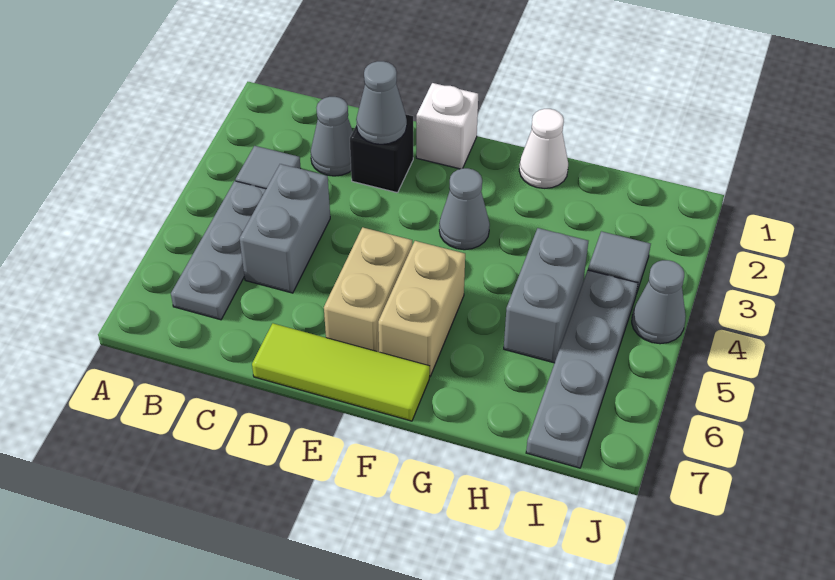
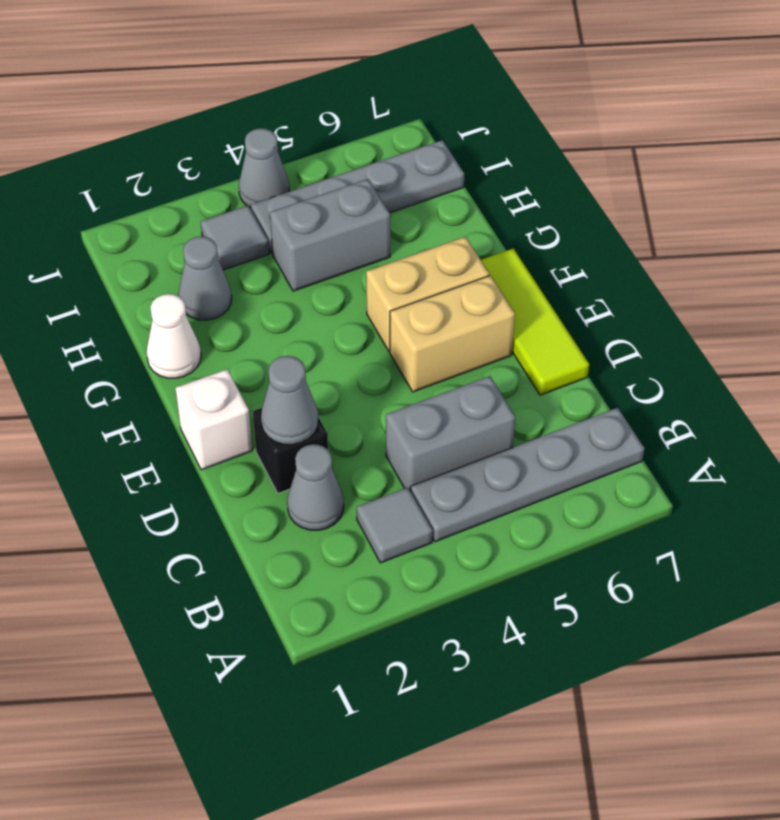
grey 1x3 plate [171,181,266,320] -> grey 1x4 plate [411,408,644,542]
grey 1x1 cone [439,168,490,250] -> grey 1x1 cone moved to [179,237,232,320]

